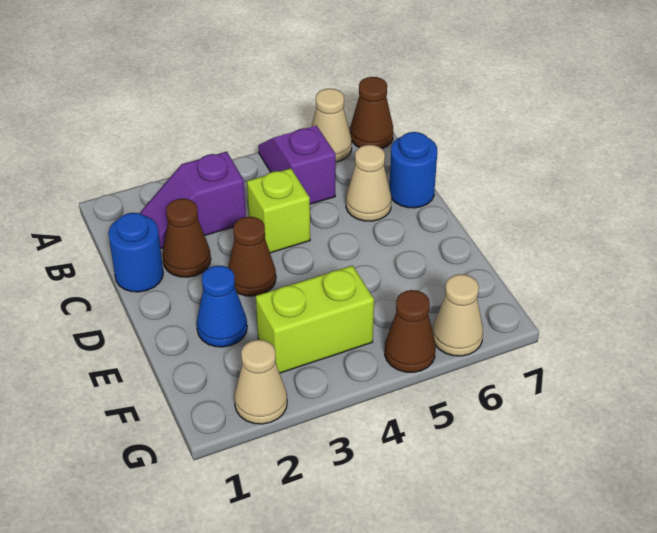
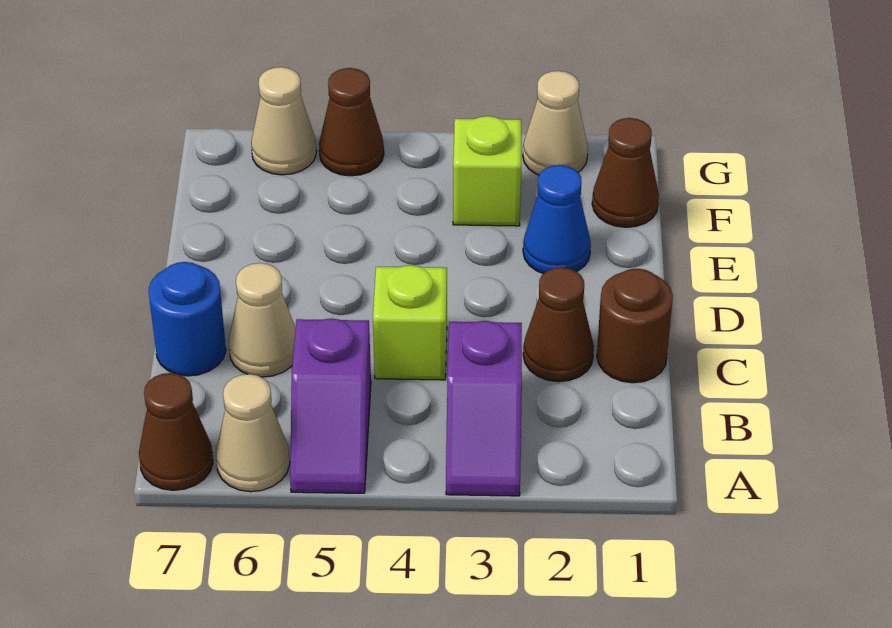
purple 1x2 slope [140,152,246,249] -> purple 1x2 slope turned to [446,321,522,496]
blue 1x1 round brick [108,213,163,292] -> brown 1x1 round brick [597,269,673,383]
brown 1x1 cone [228,217,276,296] -> brown 1x1 cone moved to [592,118,659,227]
lime 1x2 brick [256,265,374,373] -> lime 1x1 brick [453,116,521,226]

